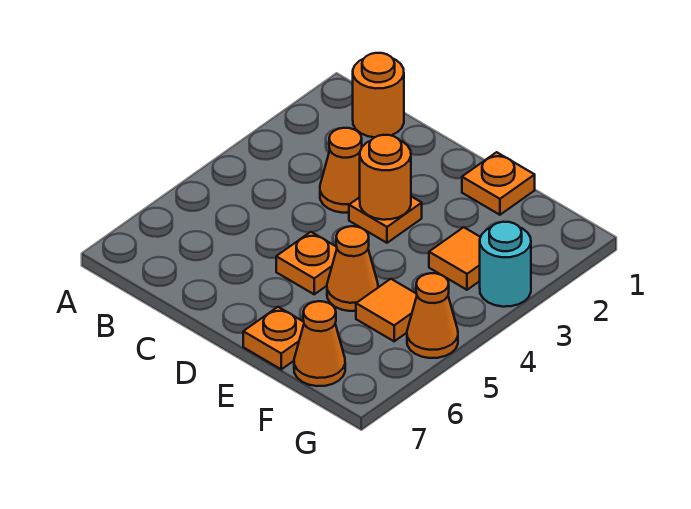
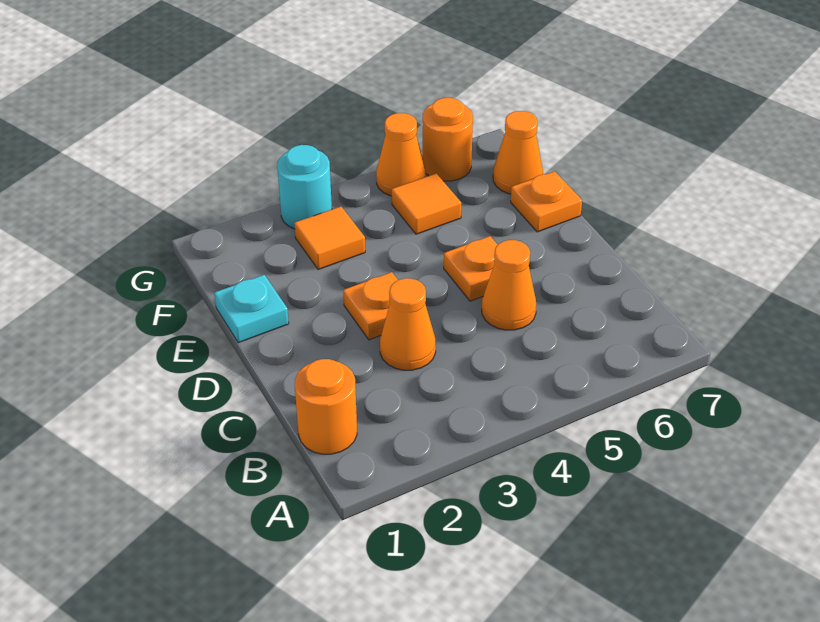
orange 1x1 round brick [360,135,411,220] -> orange 1x1 round brick moved to [422,98,473,181]
orange 1x1 plate [462,152,535,215] -> cyan 1x1 plate [214,275,289,343]
orange 1x1 cone [327,226,378,311] -> orange 1x1 cone moved to [482,240,536,330]

